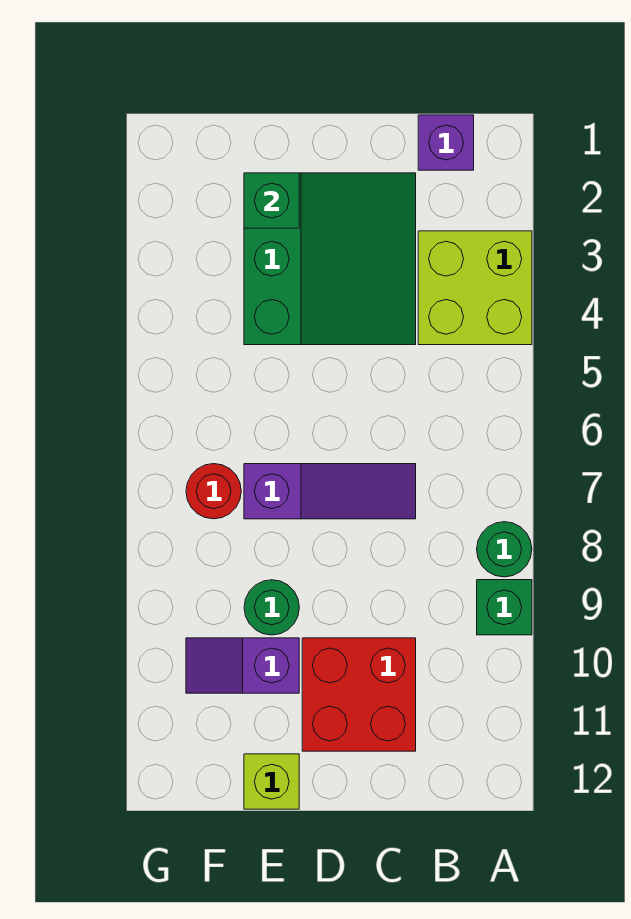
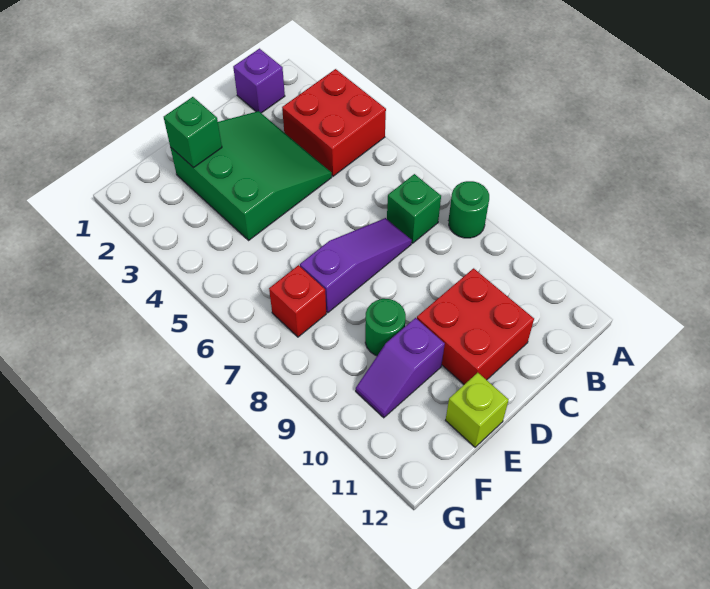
lime 2x2 brick [418,231,532,345] -> red 2x2 brick [282,69,386,176]
green 1x1 brick [477,580,532,635] -> green 1x1 brick moved to [387,174,441,243]
red 1x1 round brick [186,464,241,519] -> red 1x1 brick [269,265,326,337]

